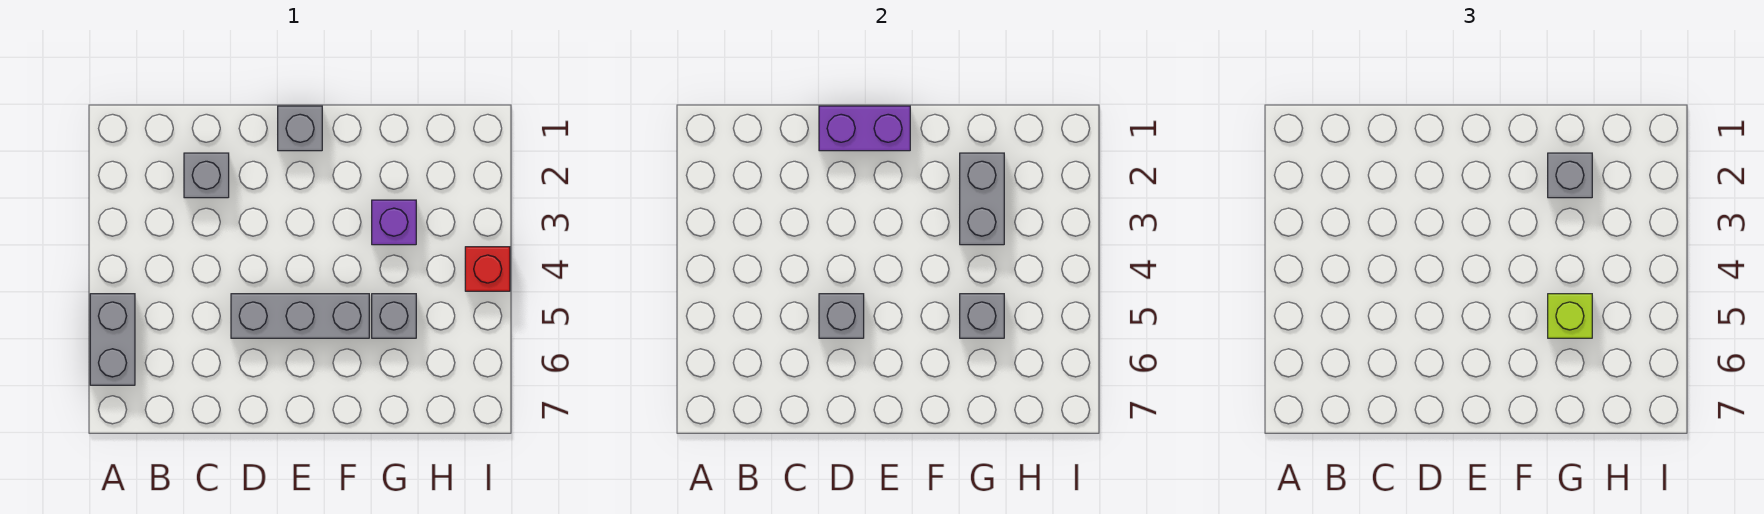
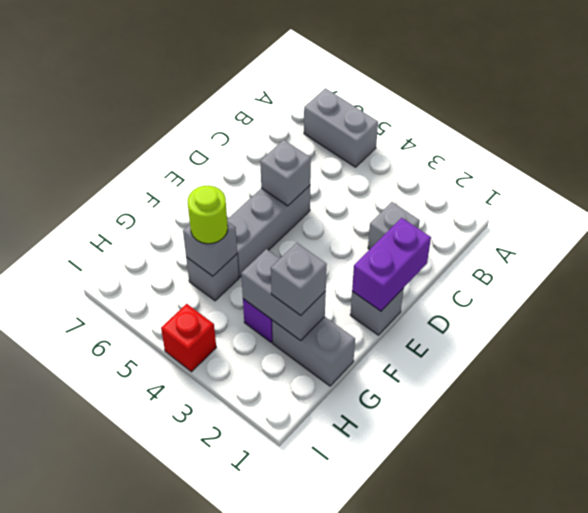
none -> grey 1x2 brick [272,317,355,386]
lime 1x1 brick [1548,294,1592,338] -> lime 1x1 round brick [188,185,228,244]

